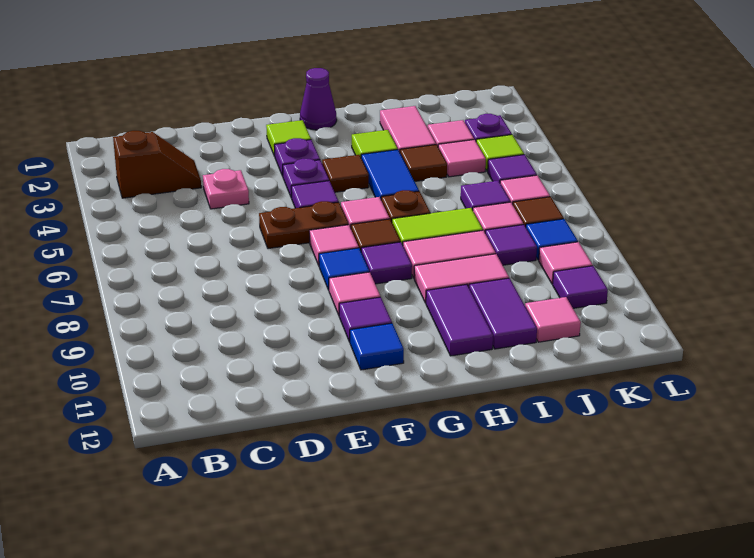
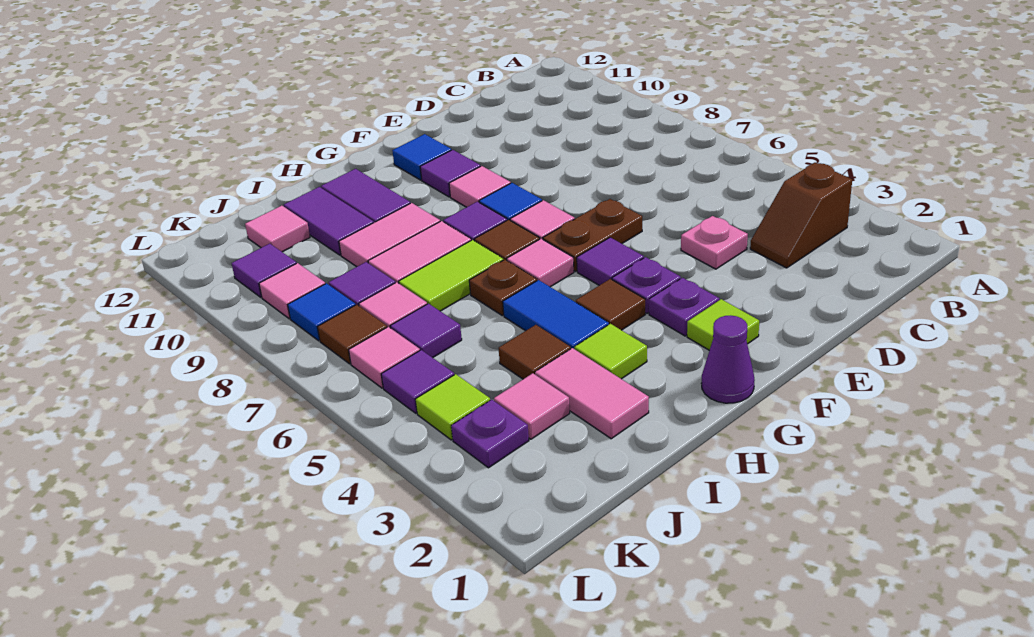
pink 1x1 tile [438,140,486,177] -> none

